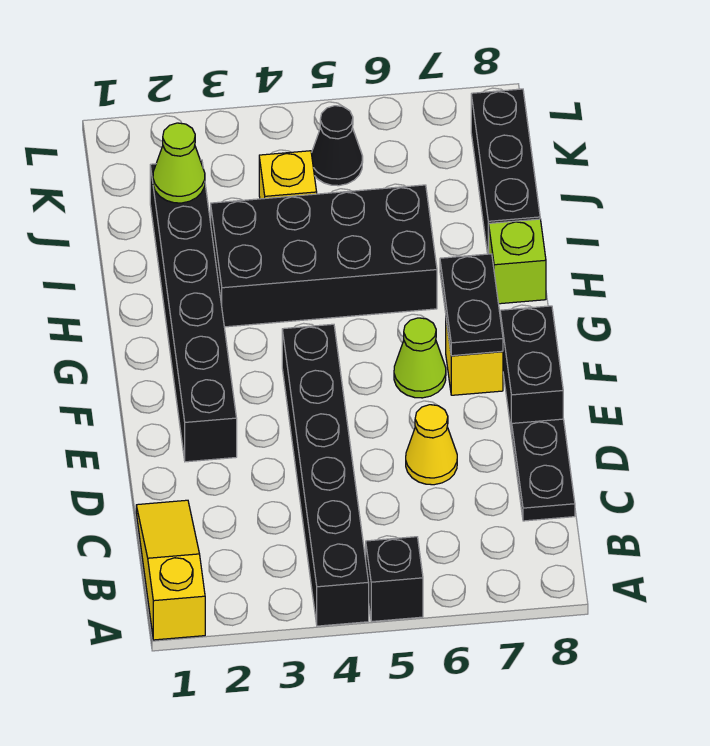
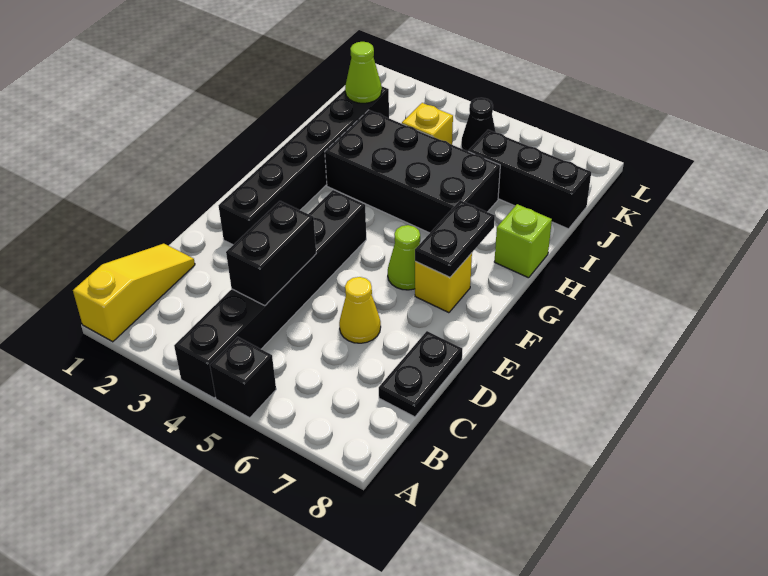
black 1x2 brick [500,306,563,434] -> black 1x2 brick moved to [226,201,316,306]
black 1x3 brick [471,89,540,254] -> black 1x3 brick turned to [468,130,591,229]

